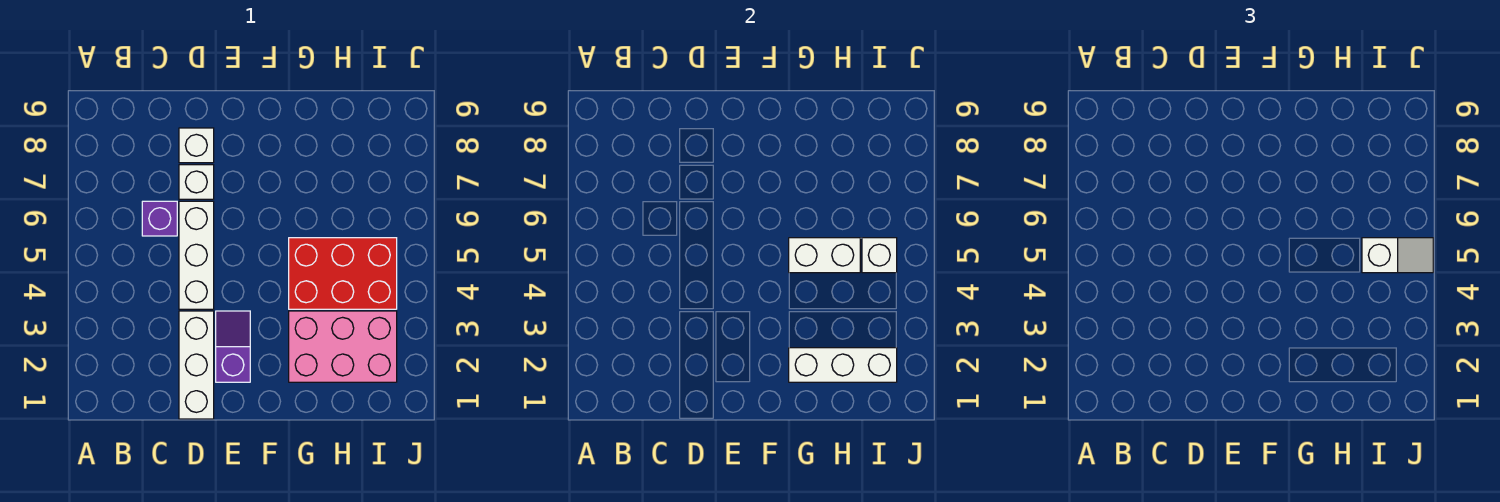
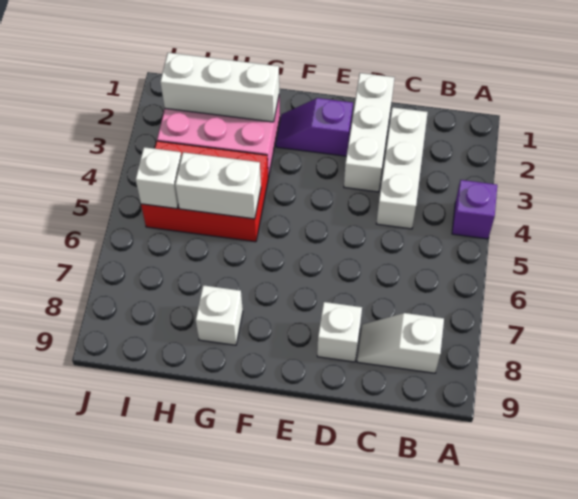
purple 1x1 brick [142,201,177,236] -> purple 1x1 brick moved to [452,180,497,239]
white 1x3 brick [179,201,214,309] -> white 1x3 brick moved to [376,107,428,229]
white 1x1 brick [179,165,214,199] -> white 1x1 brick moved to [196,285,243,345]
purple 1x2 slope [216,311,250,382] -> purple 1x2 slope turned to [276,98,353,156]
white 1x2 slope [1362,238,1433,273] -> white 1x2 slope moved to [357,313,444,373]

